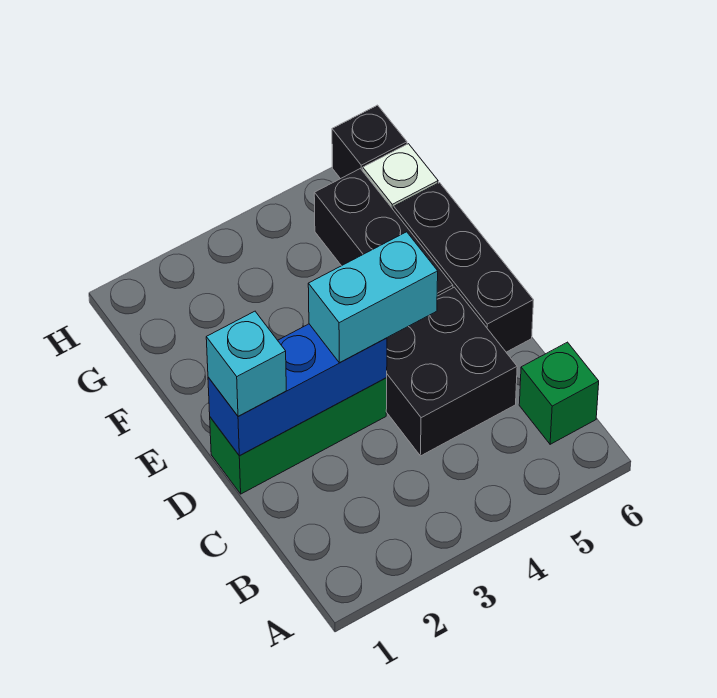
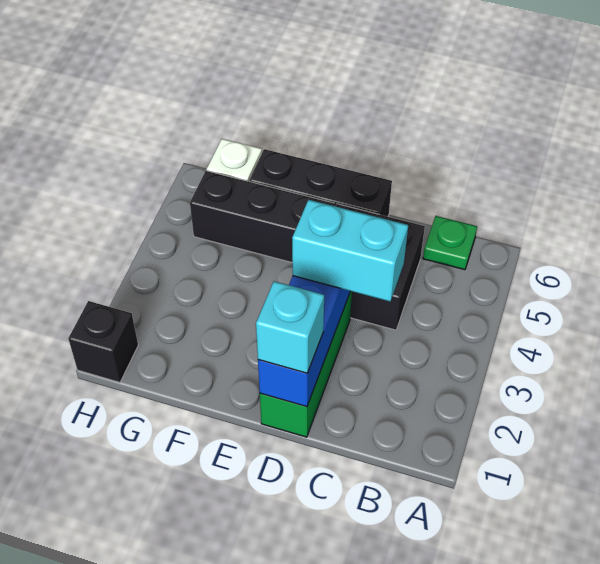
green 1x1 brick [519,342,599,444] -> green 1x1 plate [423,216,477,270]
cyan 1x2 brick [308,232,438,363] -> cyan 1x2 brick turned to [292,200,408,301]
black 1x1 brick [332,105,407,179] -> black 1x1 brick moved to [68,301,138,383]

